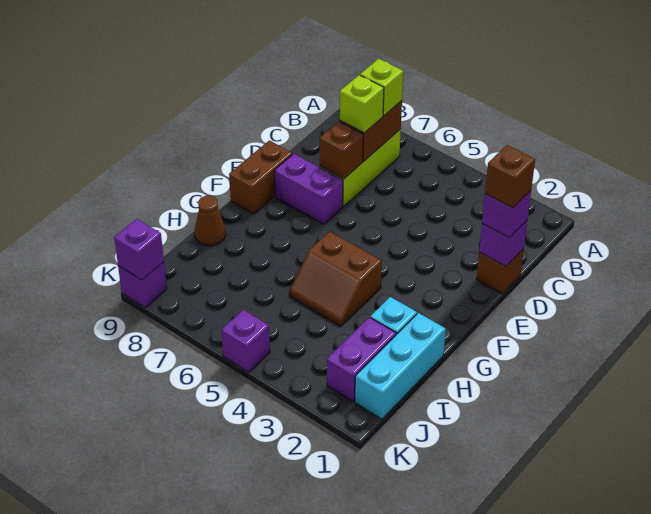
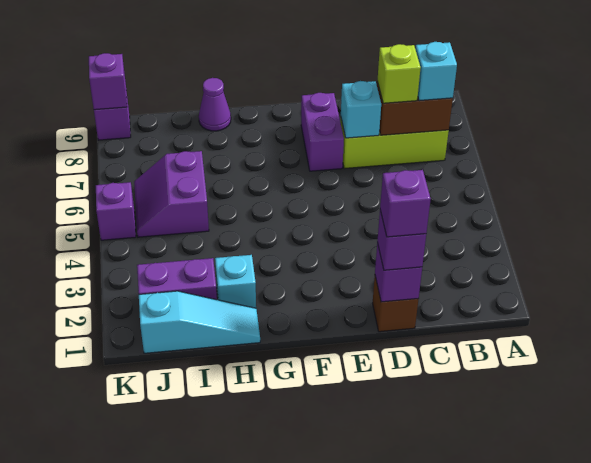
lime 1x1 brick [360,59,403,116] -> cyan 1x1 brick [415,42,457,101]
brown 1x1 brick [485,145,535,208] -> purple 1x1 brick [380,170,431,237]
brown 1x1 brick [320,121,363,179] -> cyan 1x1 brick [341,81,381,138]
brown 1x2 brick [229,140,293,214] -> none
brown 2x2 slope [289,232,382,326] -> none
cyan 1x3 brick [355,313,446,419] -> cyan 1x3 slope [139,291,260,353]
brown 1x1 cone [195,196,226,246] -> purple 1x1 cone [199,78,231,131]
none -> purple 2x2 slope [134,151,209,237]

